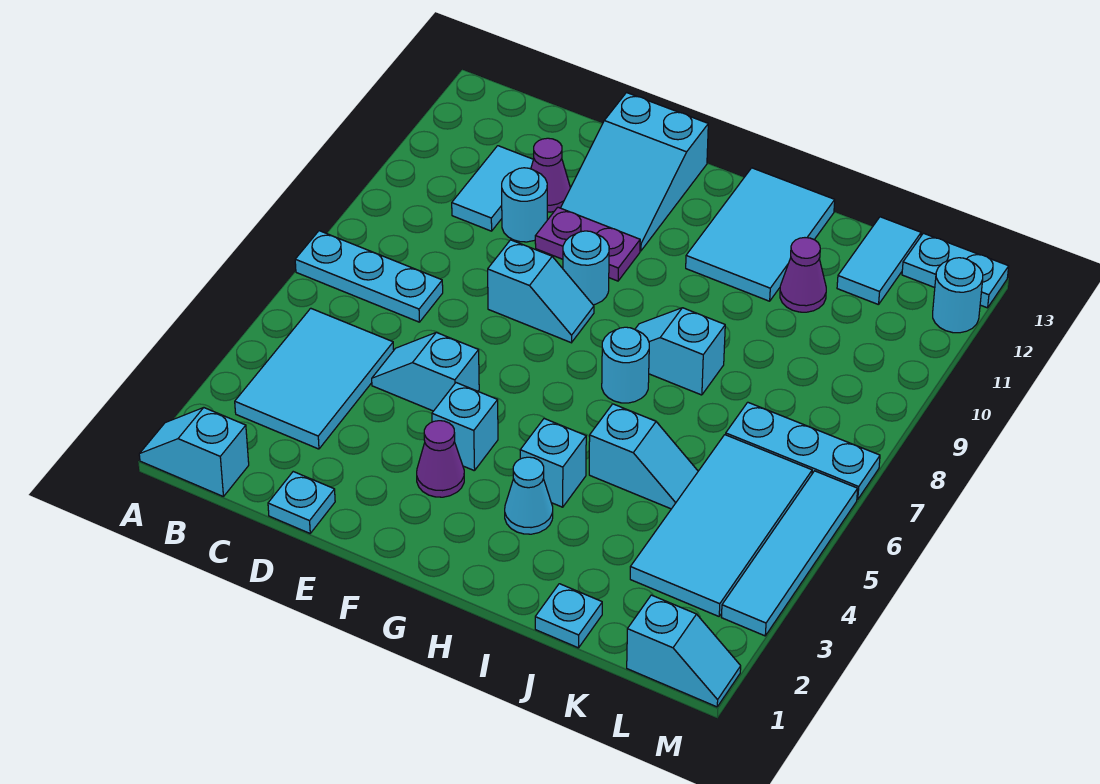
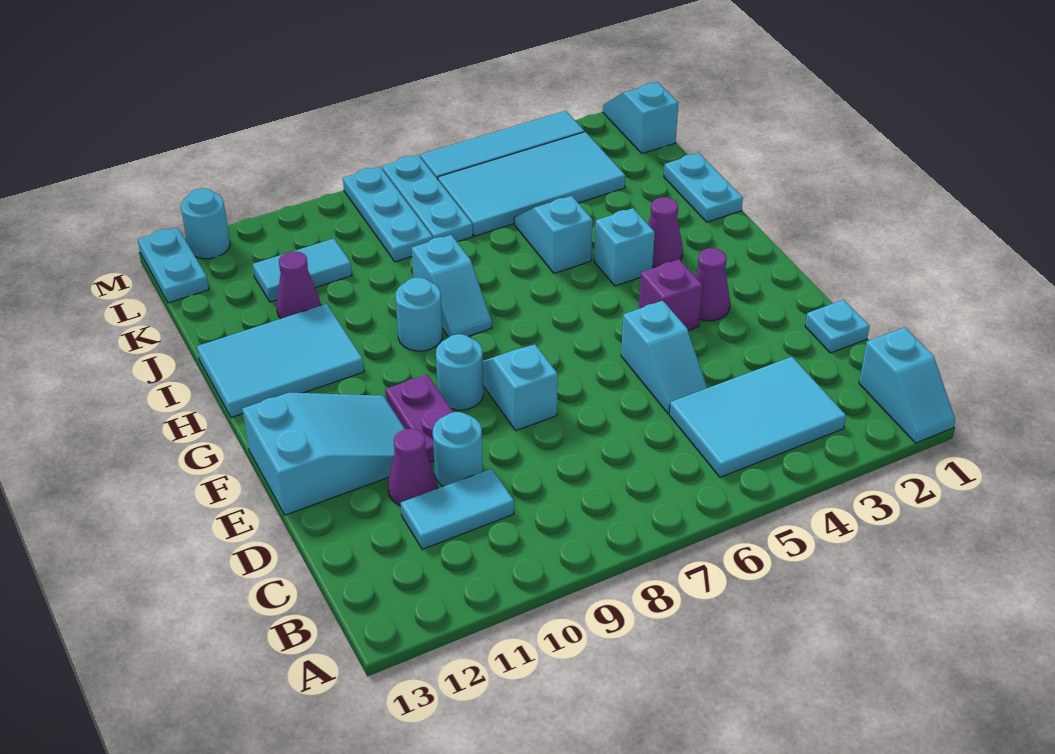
cyan 1x3 plate [295,231,443,322] -> cyan 1x3 plate moved to [343,167,433,262]
cyan 1x1 brick [432,383,498,471] -> purple 1x1 brick [639,259,703,330]
cyan 1x1 cone [505,457,553,534] -> purple 1x1 cone [648,197,683,267]
cyan 1x1 round brick [602,327,649,403] -> cyan 1x1 round brick moved to [395,278,442,351]
cyan 1x1 plate [535,584,602,648] -> cyan 1x2 plate [664,153,743,222]
cyan 1x2 tile [837,217,921,305] -> cyan 1x2 tile moved to [253,239,352,302]

